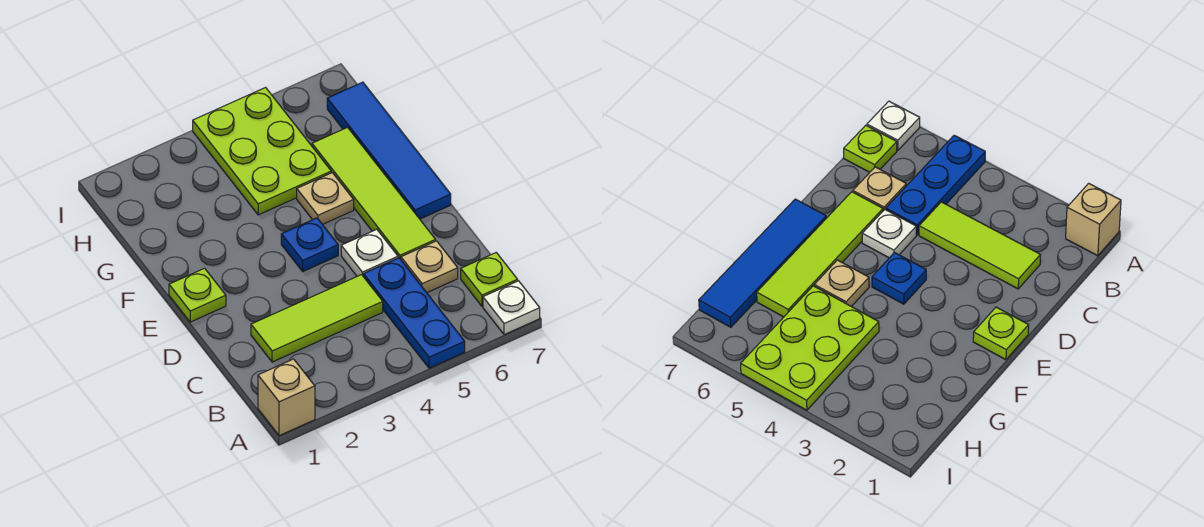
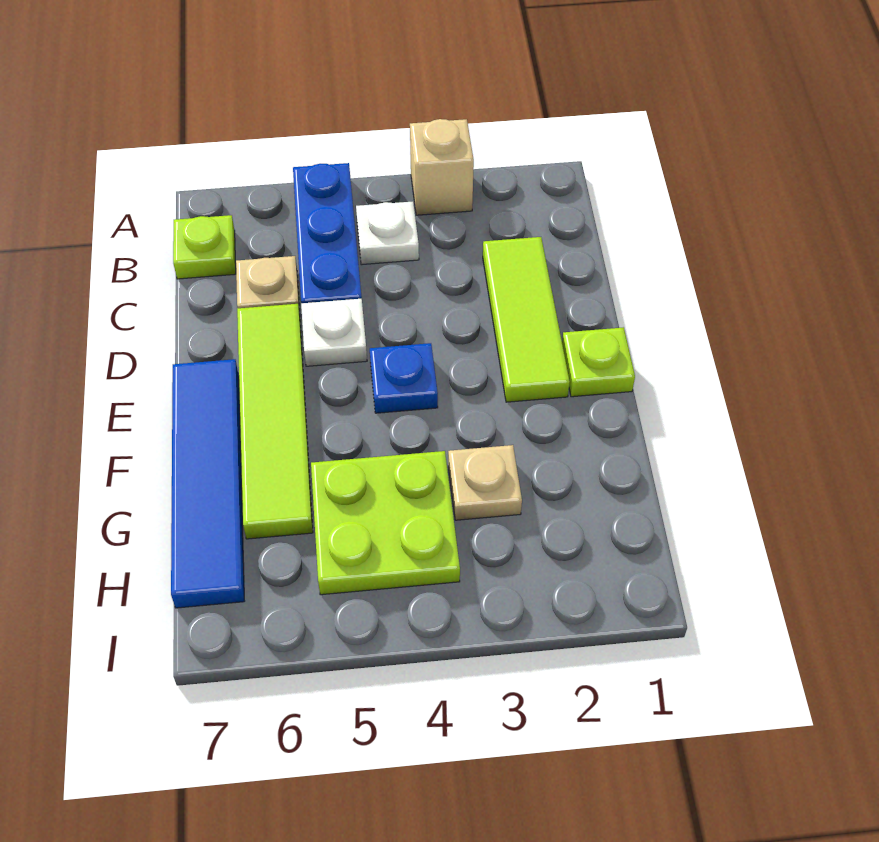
tan 1x1 brick [258,359,315,436] -> tan 1x1 brick moved to [410,119,474,215]
white 1x1 plate [483,281,540,335] -> white 1x1 plate moved to [356,202,419,265]
lime 1x3 tile [251,275,383,362] -> lime 1x3 tile turned to [483,237,570,402]
tan 1x1 plate [297,173,354,224] -> tan 1x1 plate moved to [448,445,522,520]
lime 2x3 plate [193,88,331,215] -> lime 2x2 plate [311,451,460,595]

